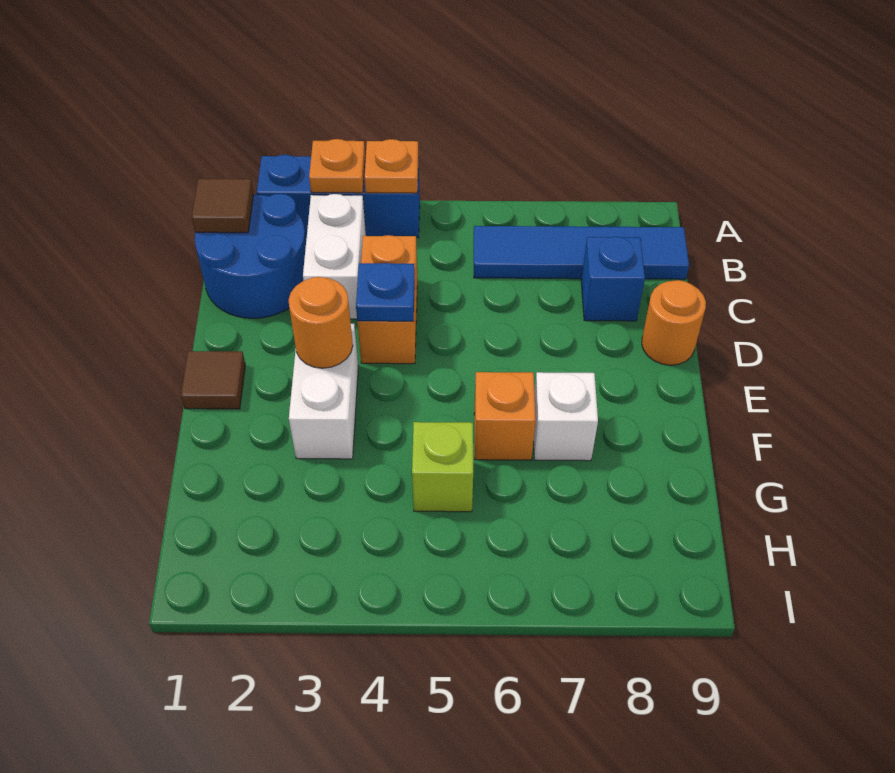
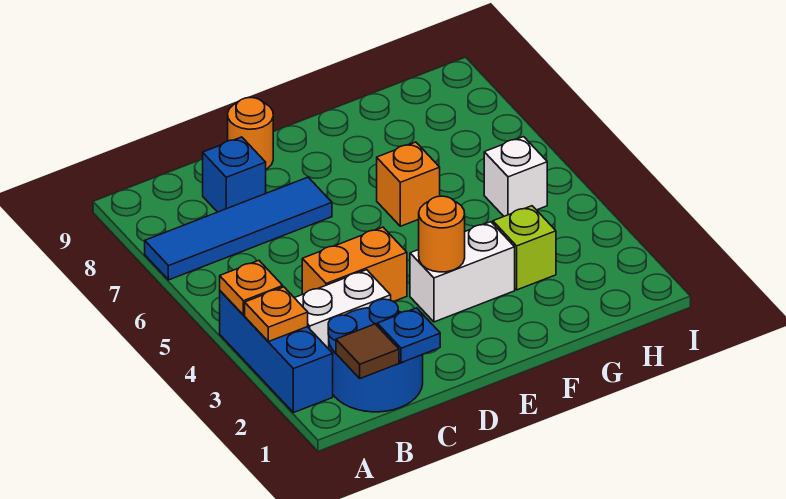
blue 1x4 tile [474,226,689,279] -> blue 1x4 tile turned to [145,177,332,280]
blue 1x1 plate [356,263,415,321] -> blue 1x1 plate moved to [377,308,440,363]
brown 1x1 tile [181,351,245,409] -> none
white 1x1 brick [534,372,598,461] -> white 1x1 brick moved to [484,137,547,216]
lime 1x1 brick [412,422,473,512] -> lime 1x1 brick moved to [493,206,556,290]

